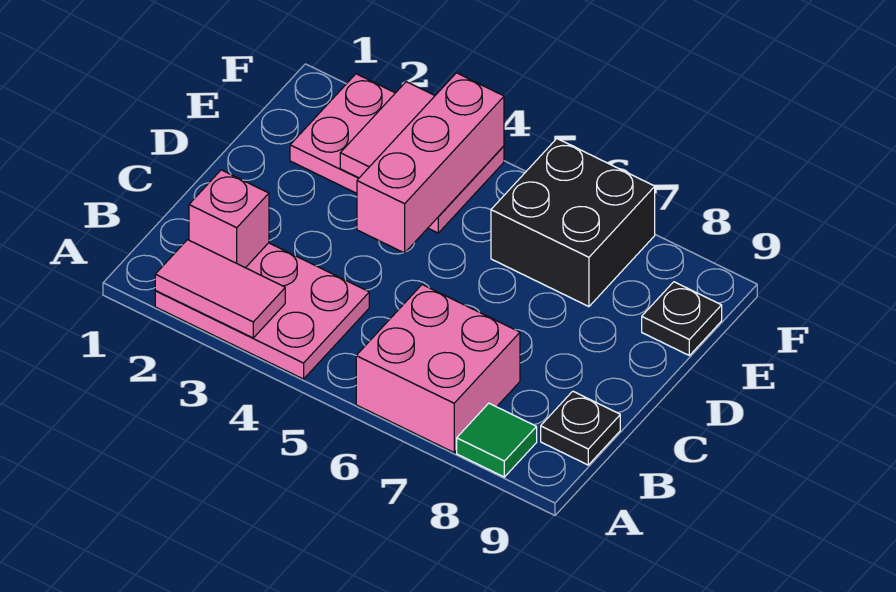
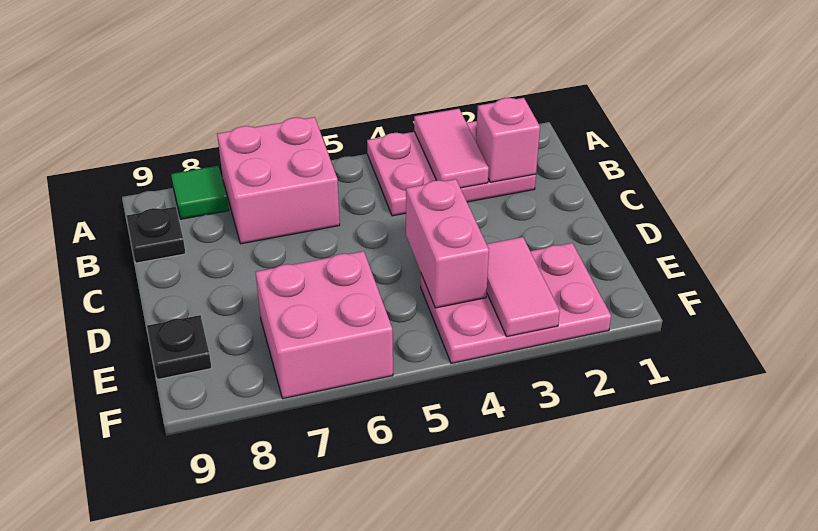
pink 1x2 tile [155,240,285,338] -> pink 1x2 tile turned to [414,109,489,188]
pink 1x3 brick [357,73,504,253] -> pink 1x2 brick [406,179,489,308]
black 2x2 brick [491,139,655,307] -> pink 2x2 brick [256,251,393,399]

